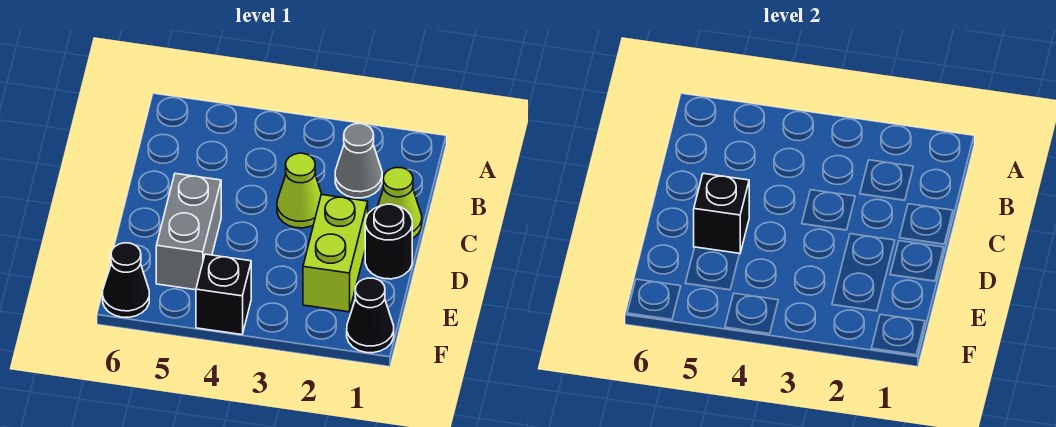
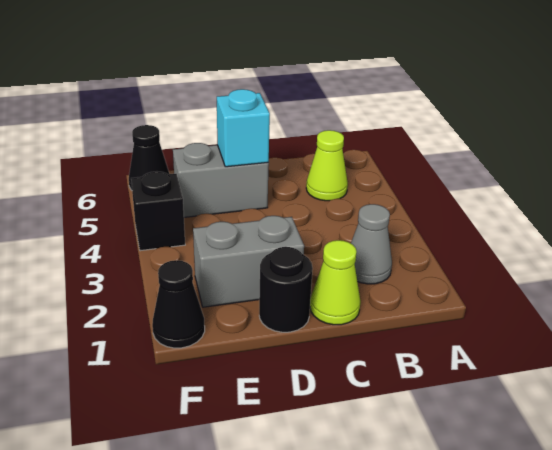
lime 1x1 cone [277,153,322,228] -> lime 1x1 cone moved to [306,130,348,201]
lime 1x2 brick [303,195,368,312] -> grey 1x2 brick [193,216,304,307]
black 1x1 brick [694,173,749,254] -> cyan 1x1 brick [217,89,270,167]

